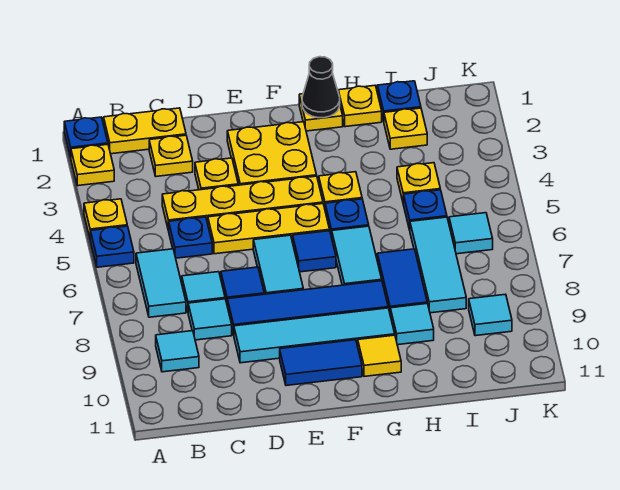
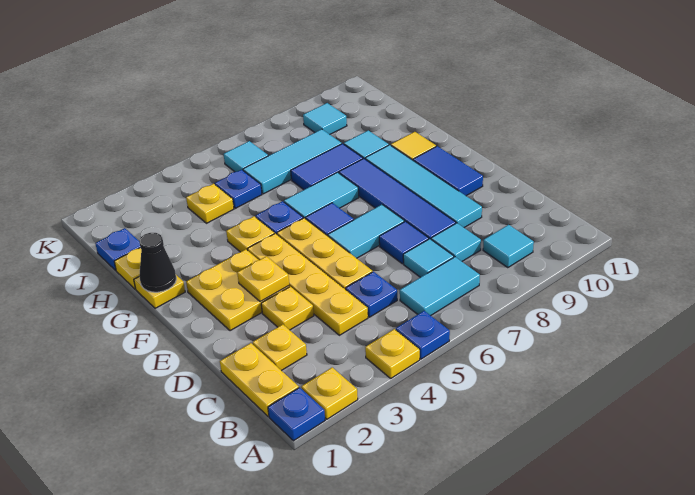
yellow 1x1 plate [384,108,427,149] -> yellow 1x1 plate moved to [237,256,289,302]

